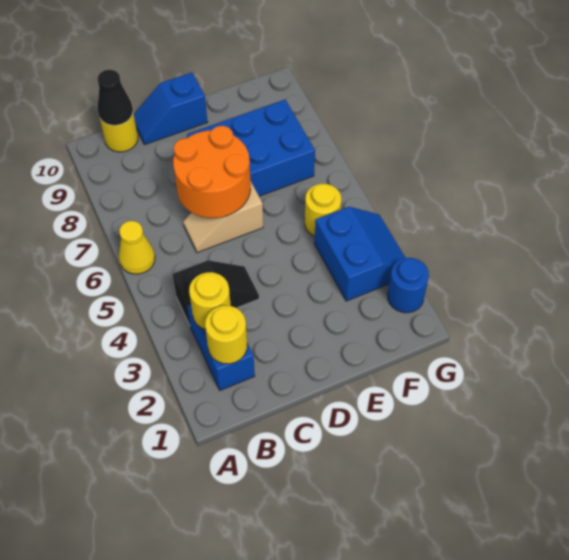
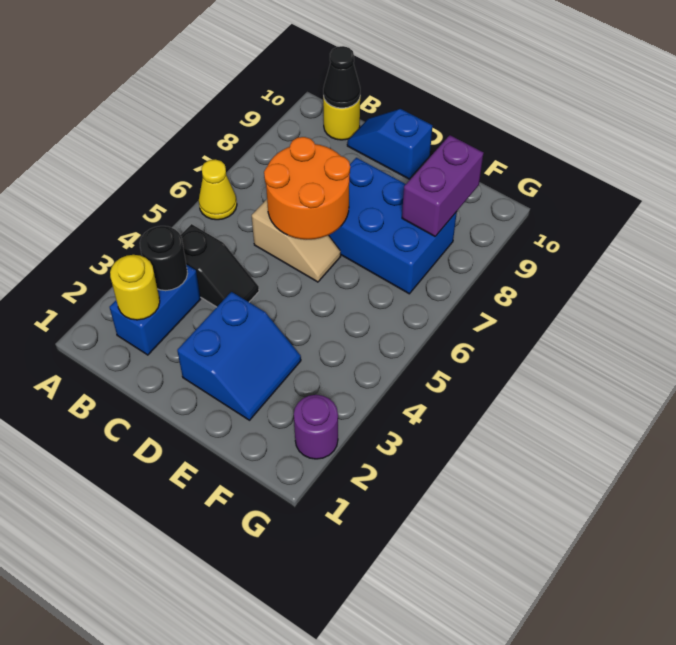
yellow 1x1 round brick [189,272,231,329] -> black 1x1 round brick [140,226,187,291]
tan 1x2 slope [183,181,263,253] -> tan 1x2 slope turned to [252,199,341,282]
blue 2x2 slope [314,207,405,301] -> blue 2x2 slope moved to [177,292,301,420]
yellow 1x1 round brick [305,184,341,236] -> none
none -> purple 1x2 brick [402,135,484,236]
blue 1x1 round brick [388,258,429,313] -> purple 1x1 round brick [294,395,338,459]

